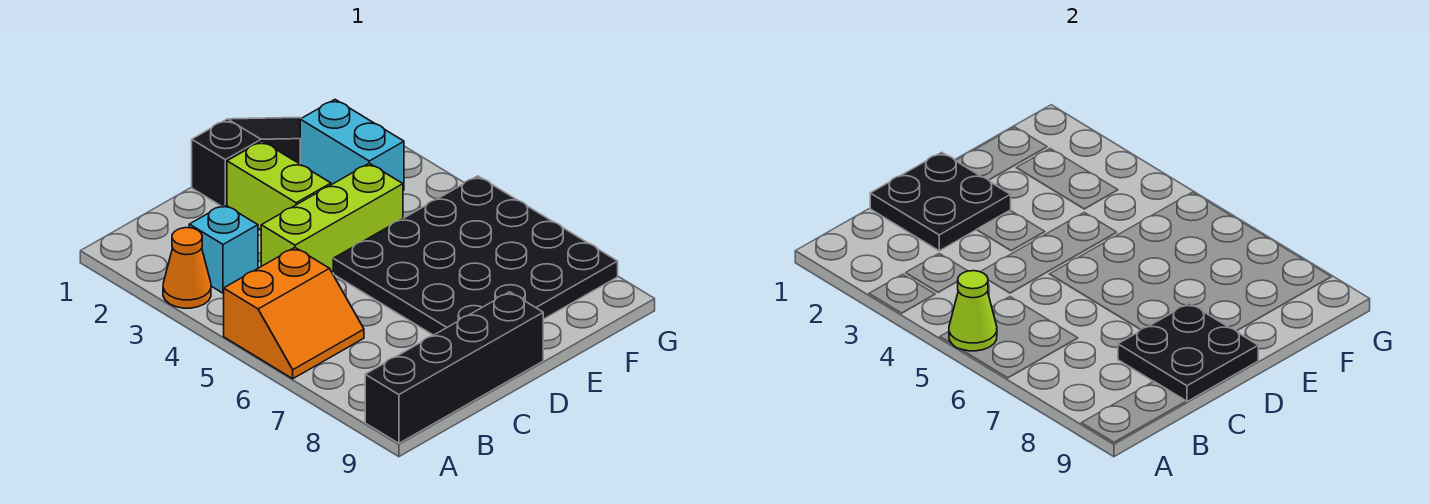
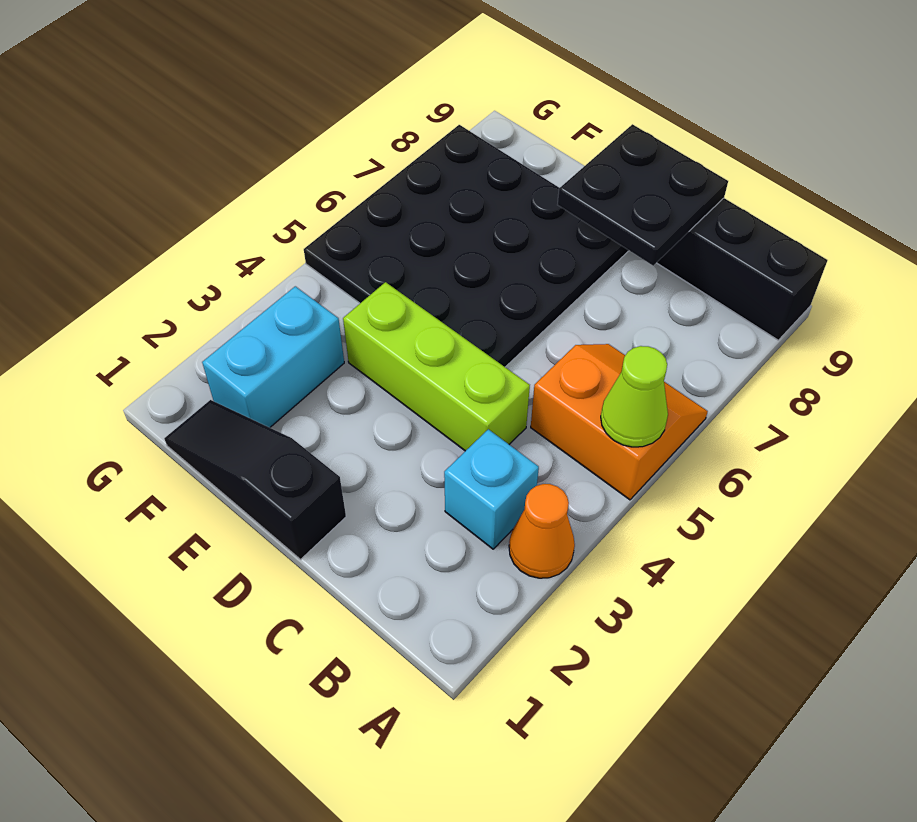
black 2x2 plate [870,152,1011,251] -> none
lime 1x2 brick [227,141,331,230] -> none

